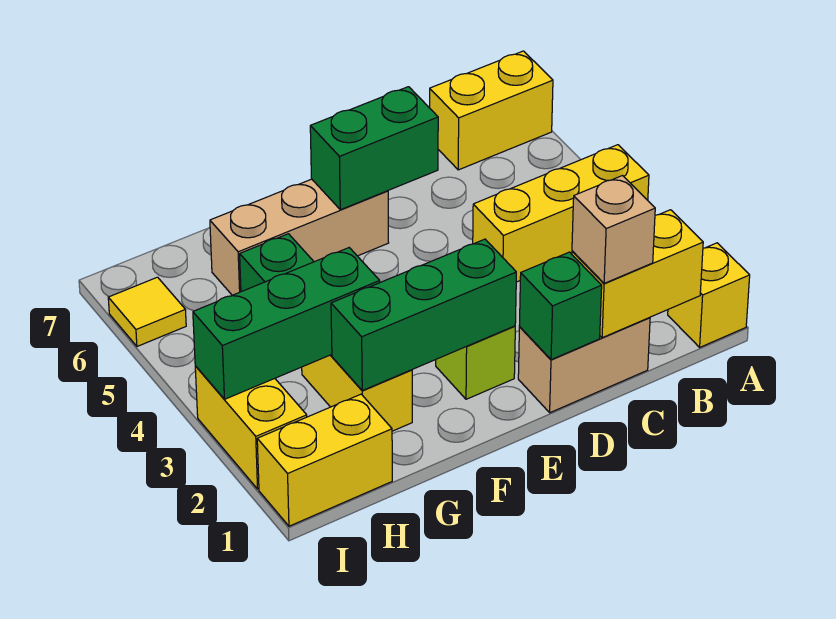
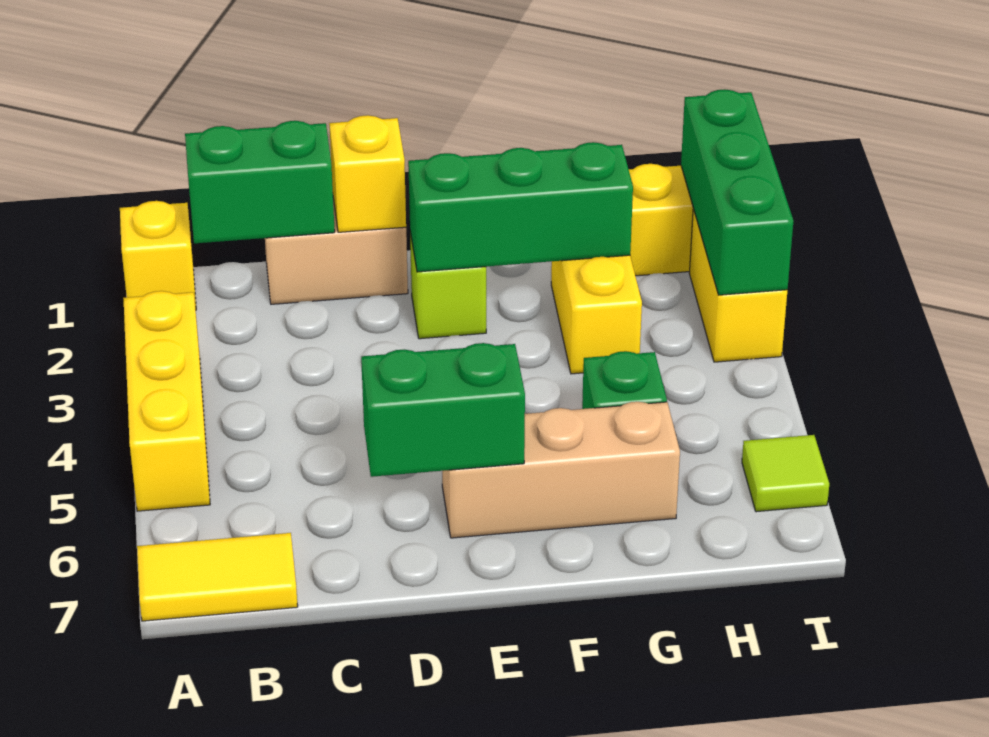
yellow 1x3 brick [473,145,649,282] -> yellow 1x3 brick turned to [123,291,210,511]
yellow 1x2 brick [430,51,553,170] -> yellow 1x2 tile [137,533,298,621]
yellow 1x2 brick [572,210,703,338] -> green 1x2 brick [185,121,335,243]
tan 1x1 brick [572,176,655,283] -> none
green 1x1 brick [519,252,602,360] -> yellow 1x1 brick [329,115,406,232]
green 1x3 brick [193,248,380,399] -> green 1x3 brick turned to [681,89,793,295]
yellow 1x1 tile [108,277,186,346] -> lime 1x1 tile [742,435,829,512]

